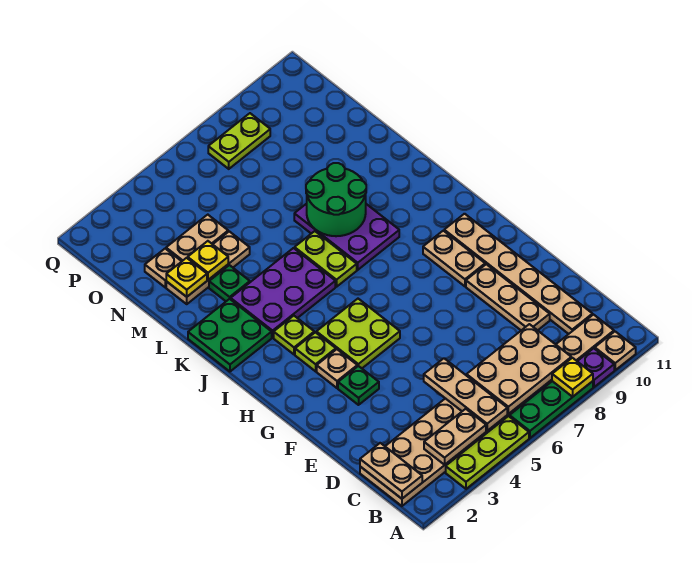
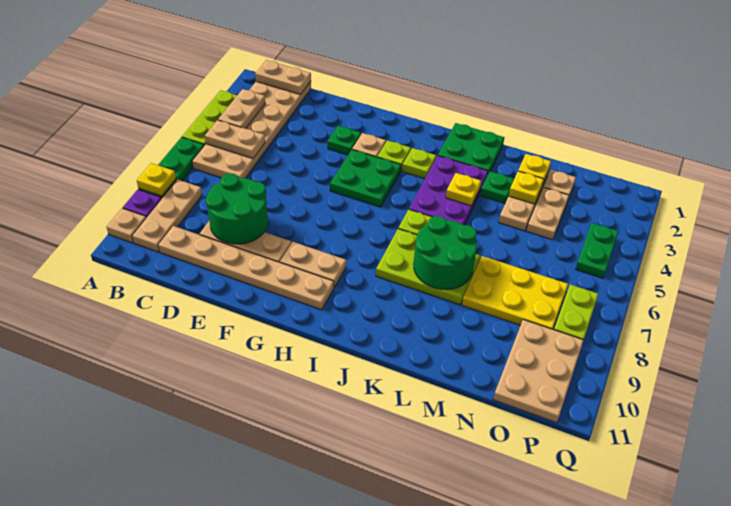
tan 1x3 plate [424,358,507,431] -> tan 1x2 plate [205,120,265,158]
tan 2x3 plate [467,324,571,414] -> tan 2x3 plate moved to [493,320,584,423]
none -> green 2x2 round brick [206,173,268,244]
lime 2x2 plate [316,299,400,368] -> green 2x2 plate [330,150,401,207]
purple 2x3 plate [294,204,399,270] -> lime 2x3 plate [376,229,480,305]
none -> yellow 1x1 plate [446,173,481,206]
none -> yellow 2x3 plate [462,256,568,329]
none -> green 1x2 plate [576,223,619,278]

